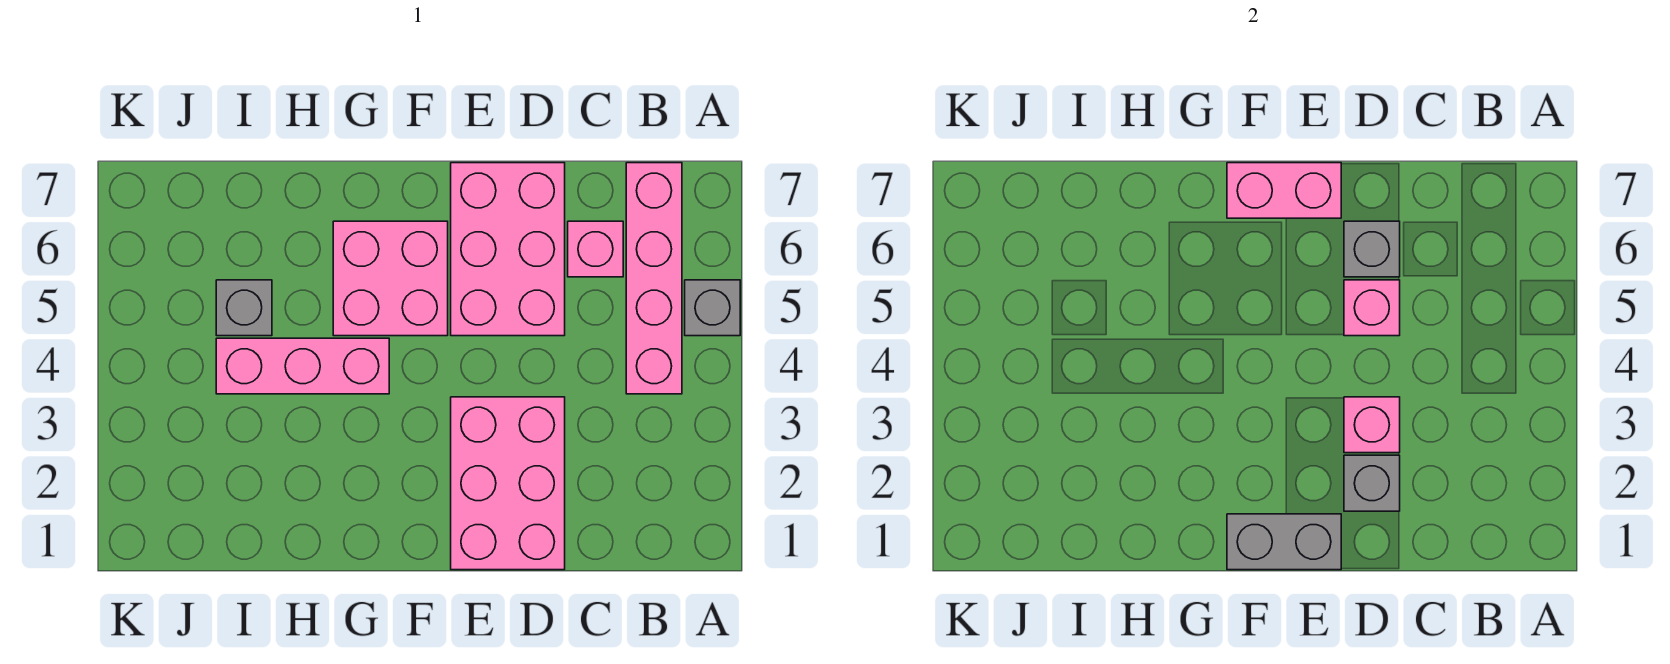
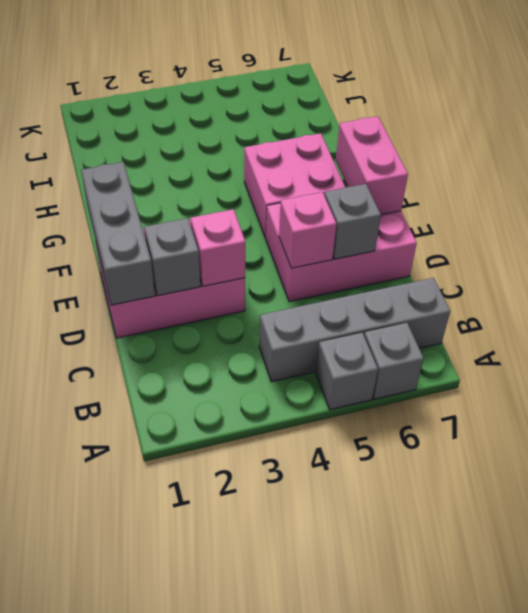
pink 1x4 brick [626,163,682,394] -> grey 1x4 brick [259,278,450,382]
pink 1x1 brick [568,221,623,277] -> none
grey 1x2 brick [1227,514,1341,570] -> grey 1x3 brick [81,162,155,305]
pink 1x3 brick [216,338,389,394] -> none
grey 1x1 brick [216,280,272,336] -> grey 1x1 brick moved to [364,323,424,399]

